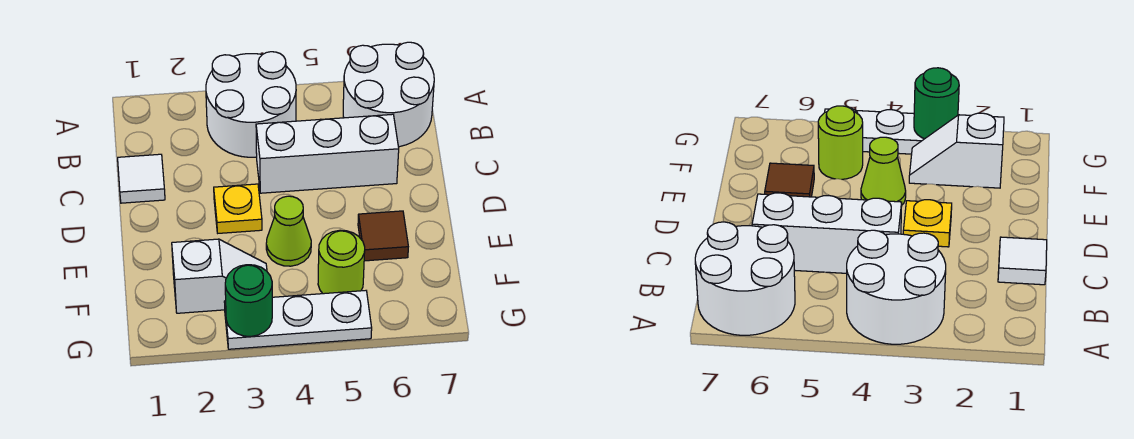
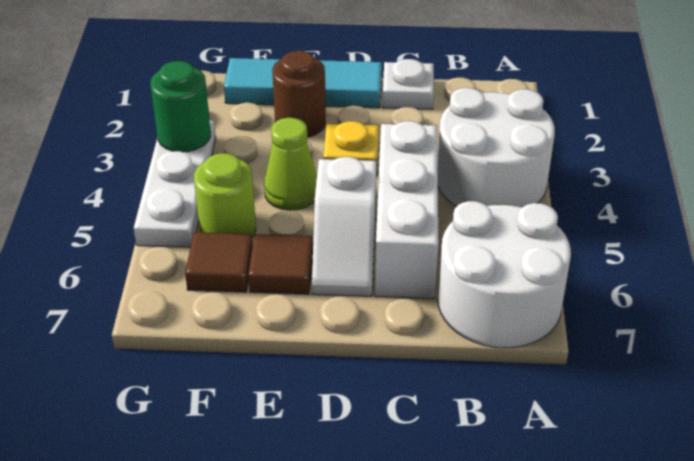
white 1x1 tile [118,154,165,203] -> white 1x1 plate [383,59,434,109]
none -> cyan 1x3 tile [224,58,382,108]
none -> brown 1x1 round brick [272,51,326,137]
white 1x2 slope [172,239,267,313] -> white 1x2 slope moved to [312,157,376,296]
none -> brown 1x1 tile [185,232,253,292]

